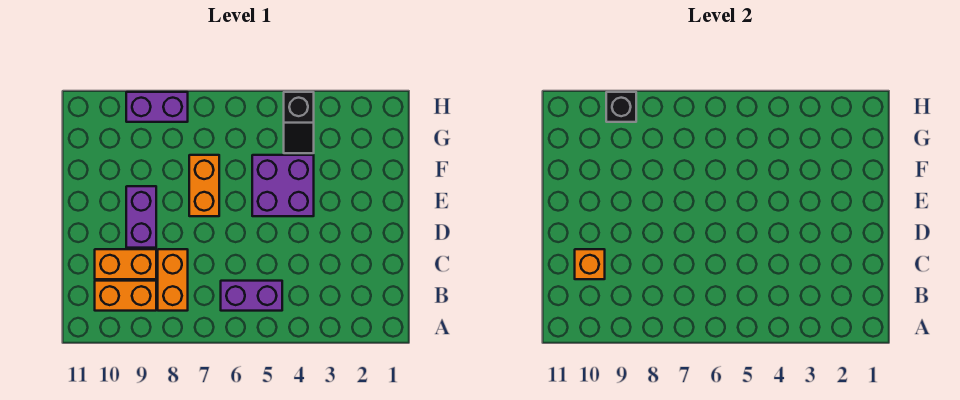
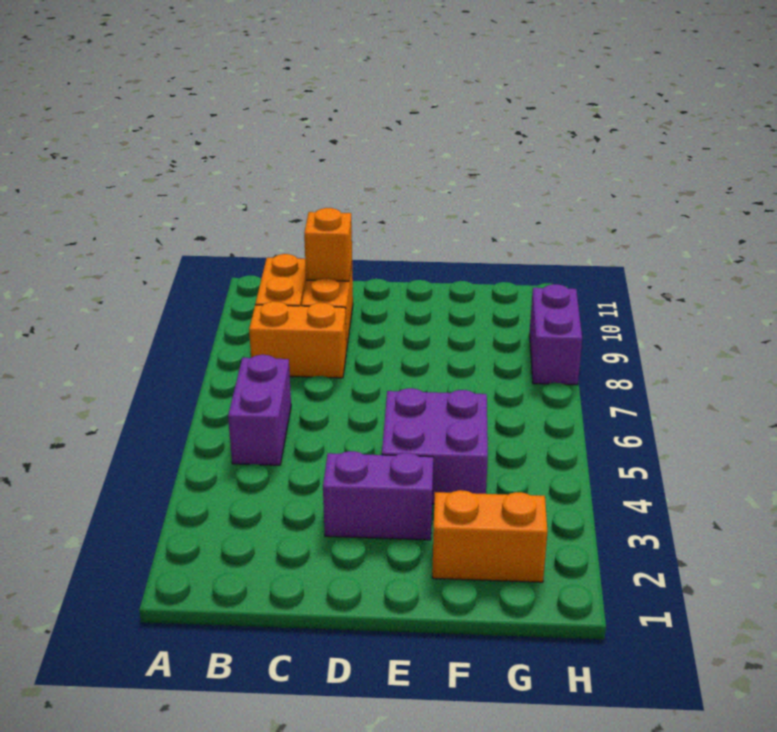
purple 1x2 brick [126,186,156,248] -> purple 1x2 brick moved to [323,451,433,540]
orange 1x2 brick [189,155,219,216] -> orange 1x2 brick moved to [432,490,547,582]
black 1x2 slope [284,92,314,153] -> none
black 1x1 brick [606,92,636,122] -> none

